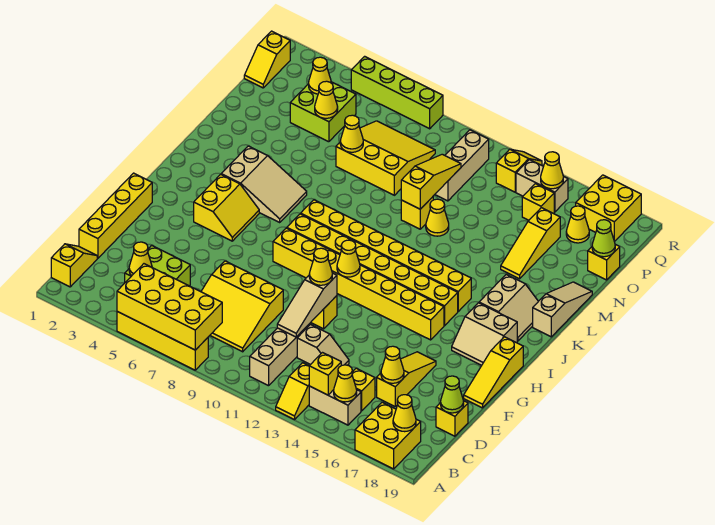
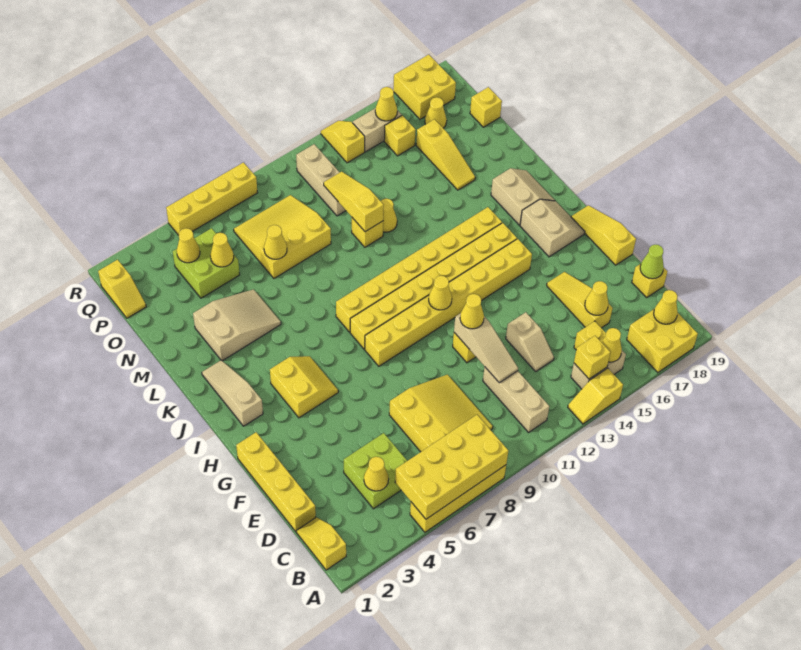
yellow 1x2 slope [276,363,309,420] -> yellow 1x2 slope turned to [568,368,623,424]
yellow 3x3 slope [201,261,283,352] -> yellow 3x3 slope turned to [389,375,493,452]
tan 1x2 slope [297,325,349,366] -> tan 1x2 slope turned to [506,312,554,371]
yellow 1x3 slope [464,337,523,408] -> yellow 1x3 slope turned to [571,205,636,265]
tan 2x2 slope [452,303,517,365] -> tan 2x2 slope turned to [520,199,585,257]
tan 2x3 slope [221,146,307,222] -> tan 2x3 slope moved to [193,289,281,361]
tan 1x3 slope [533,282,592,337] -> tan 1x3 slope moved to [202,360,263,426]
lime 1x1 cone [592,220,615,257] -> none
lime 1x4 brick [351,56,443,129] -> yellow 1x4 brick [166,162,257,235]

